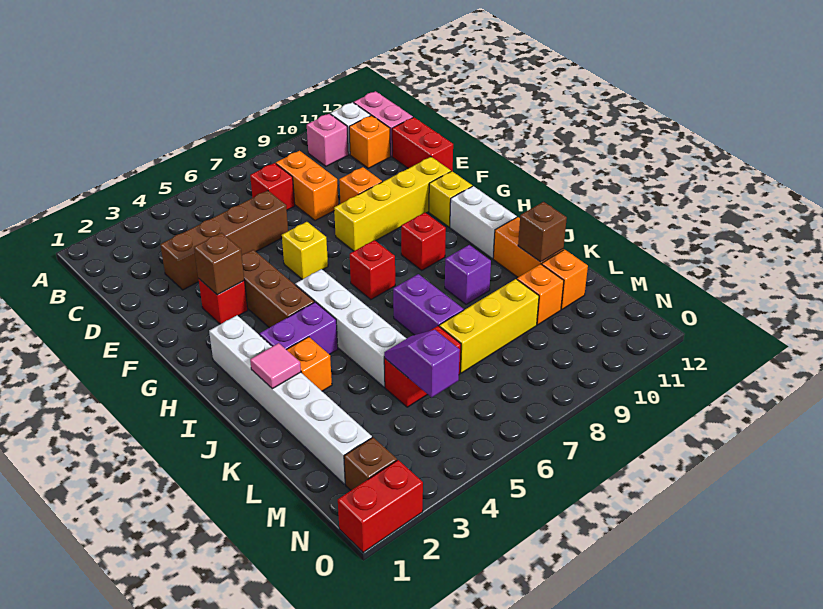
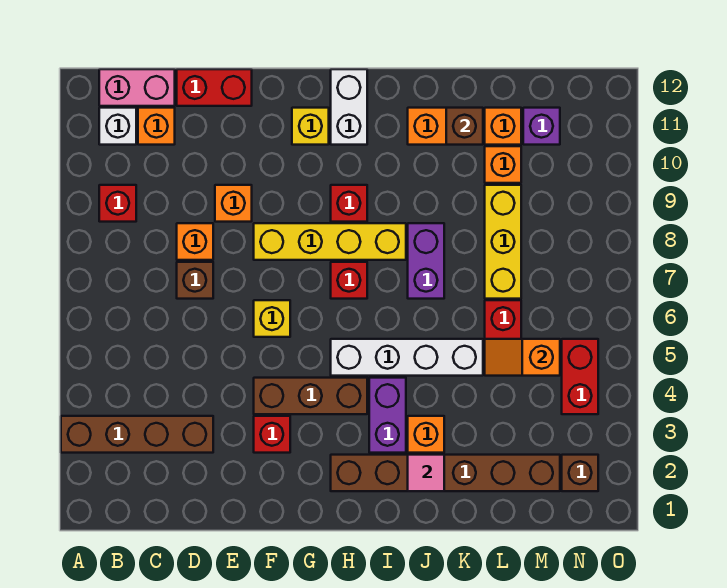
pink 1x1 brick [307,114,348,166] -> none
red 1x1 brick [250,163,295,210] -> red 1x1 brick moved to [99,185,136,222]
orange 1x2 brick [276,151,338,221] -> orange 1x1 brick [177,223,213,260]
brown 1x4 brick [160,191,288,290] -> brown 1x4 brick turned to [61,416,213,453]
brown 1x1 brick [194,233,244,295] -> brown 1x1 brick moved to [177,262,213,299]
yellow 1x4 brick [334,157,451,251] -> yellow 1x4 brick turned to [254,223,406,260]
white 1x6 brick [209,315,372,484] -> brown 1x6 brick [331,455,560,491]
white 1x2 brick [450,186,517,259] -> white 1x2 brick turned to [331,69,367,145]
purple 1x2 brick [393,274,464,335] -> purple 1x2 brick turned to [408,223,444,299]
purple 1x1 brick [445,245,491,304] -> purple 1x1 brick moved to [523,108,560,145]
purple 1x2 slope [384,330,460,397] -> orange 1x2 slope [485,339,560,376]
red 1x2 brick [338,460,423,552] -> red 1x2 brick moved to [562,339,598,414]

